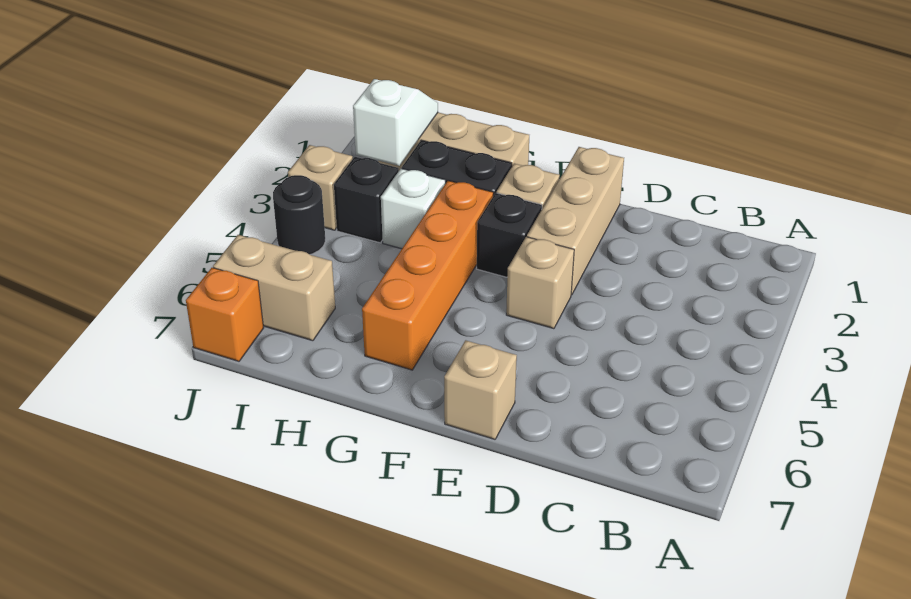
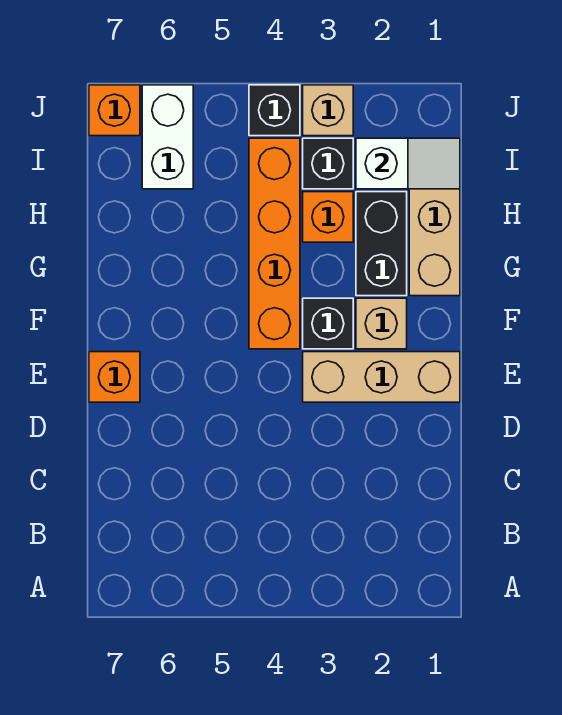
tan 1x1 brick [506,237,574,329] -> none
tan 1x1 brick [444,340,517,439] -> orange 1x1 brick [89,352,140,402]
orange 1x4 brick [362,181,493,370] -> orange 1x4 brick turned to [249,138,300,349]
white 1x1 brick [381,169,446,249] -> orange 1x1 brick [303,192,353,242]
tan 1x2 brick [213,235,335,341] -> white 1x2 brick [142,85,193,189]
black 1x1 round brick [273,175,325,254] -> black 1x1 brick [249,85,300,136]

